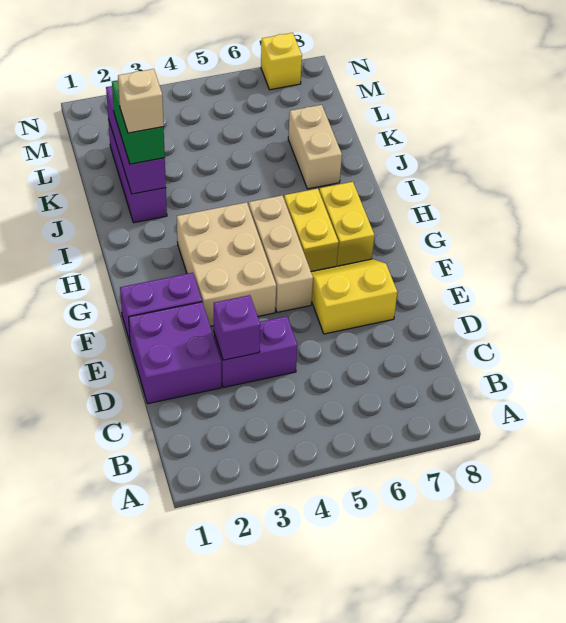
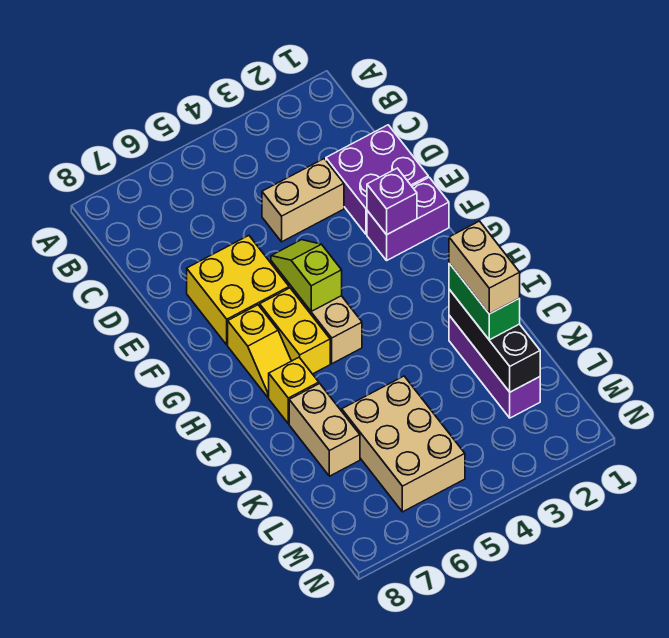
purple 1x2 brick [214,316,297,388] -> tan 1x2 brick [262,159,344,242]
purple 1x1 brick [214,295,260,360] -> purple 1x1 brick moved to [367,168,417,235]
yellow 2x2 slope [311,259,397,334] -> yellow 2x2 brick [187,236,289,345]
tan 2x3 brick [177,202,276,326] -> tan 2x3 brick moved to [342,376,465,512]
none -> lime 1x2 slope [271,240,342,311]
yellow 1x2 brick [319,182,374,266] -> yellow 1x2 slope [228,305,291,397]
purple 1x3 brick [106,86,166,194] -> black 1x3 brick [449,289,540,392]
tan 1x1 brick [118,69,164,133] -> tan 1x2 brick [449,221,520,314]
yellow 1x1 brick [261,33,302,90] -> yellow 1x1 brick moved to [269,357,319,424]

